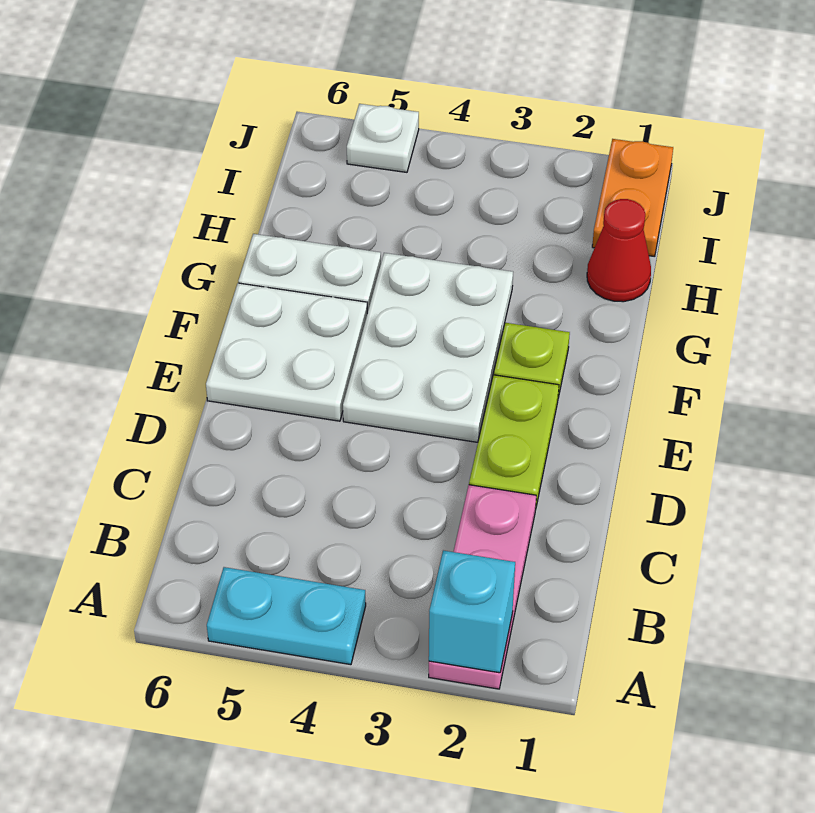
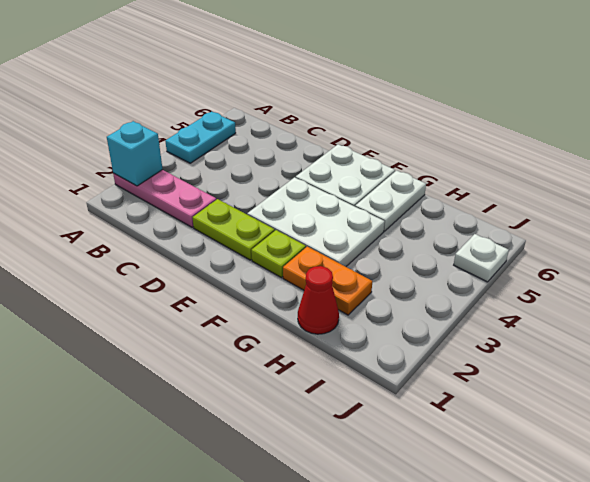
orange 1x2 plate [592,139,673,257] -> orange 1x2 plate moved to [283,247,372,315]

